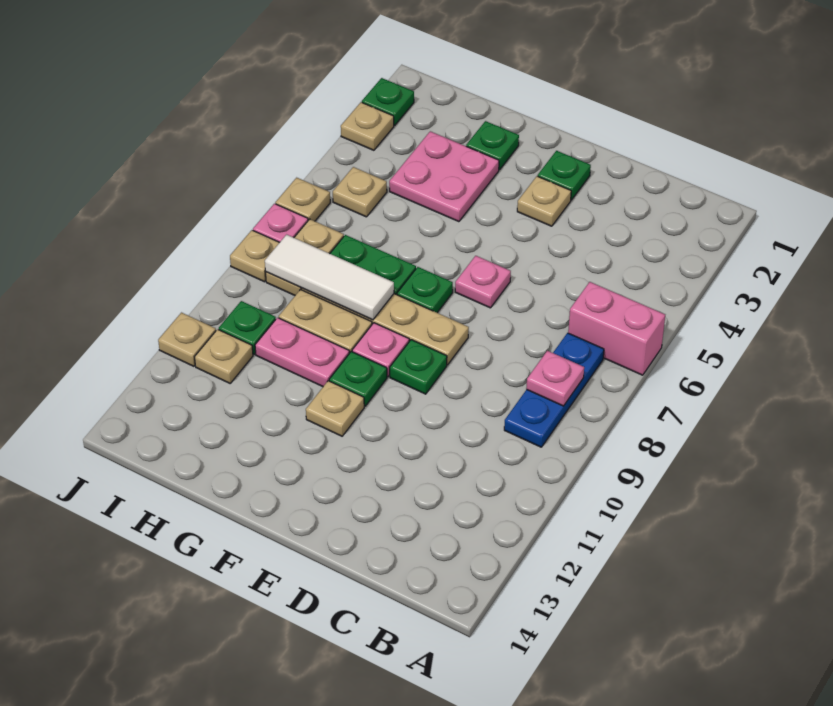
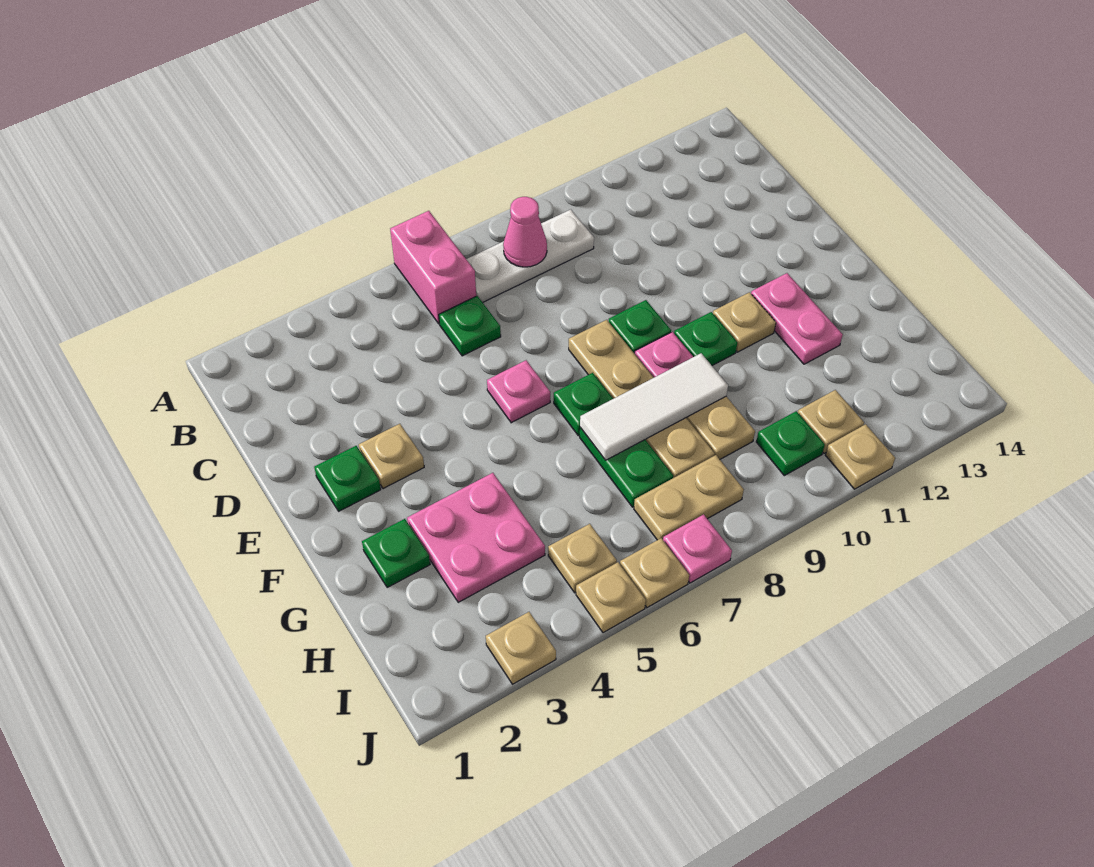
blue 1x3 plate [504,333,604,447] -> white 1x3 plate [466,209,594,302]
pink 1x1 plate [526,351,584,406] -> pink 1x1 cone [503,197,547,267]
white 1x3 tile [265,235,394,320] -> white 1x3 tile turned to [580,353,728,460]
pink 1x2 plate [255,318,349,387] -> pink 1x2 plate moved to [751,273,843,364]
green 1x1 plate [362,78,414,126] -> green 1x1 plate moved to [439,296,501,356]
tan 1x1 plate [230,230,280,282] -> tan 1x1 plate moved to [576,562,646,633]

